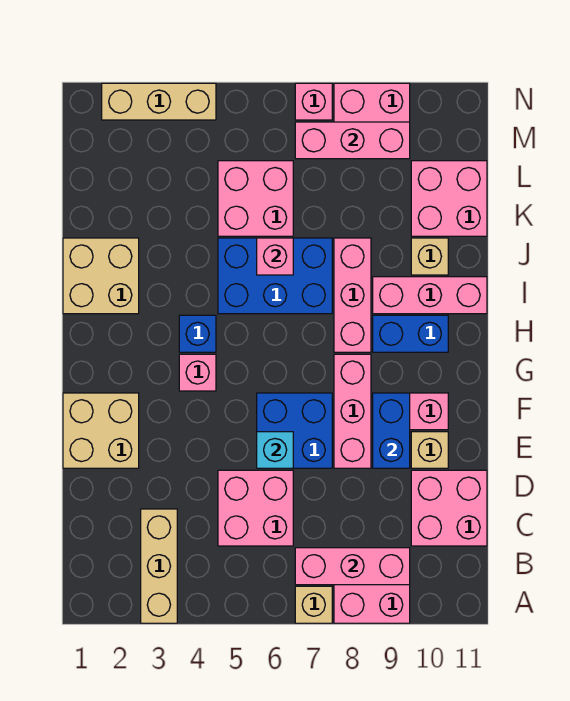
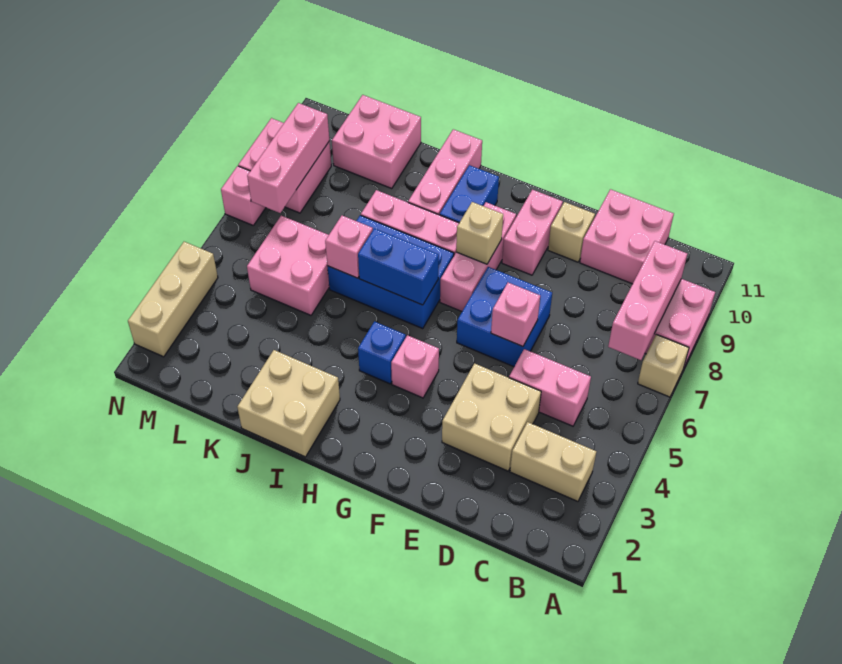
tan 1x3 brick [141,509,177,623] -> tan 1x2 brick [510,422,596,501]
pink 2x2 brick [218,470,293,546] -> pink 1x2 brick [509,349,591,426]
tan 2x2 brick [63,393,139,468] -> tan 2x2 brick moved to [442,363,541,471]
cyan 1x1 brick [257,432,293,468] -> pink 1x1 brick [491,283,540,346]
pink 1x3 brick [334,354,371,468] -> pink 1x3 brick turned to [440,202,516,311]
blue 1x2 brick [373,393,410,468] -> blue 1x2 brick moved to [358,229,439,305]
blue 2x3 brick [218,238,332,314] -> blue 2x3 brick turned to [328,215,454,329]
tan 1x1 brick [411,238,448,275] -> tan 1x1 brick moved to [456,202,503,264]

